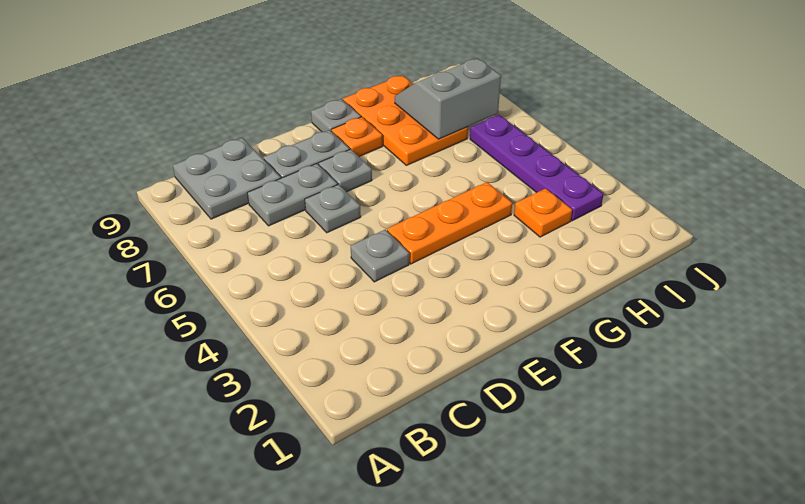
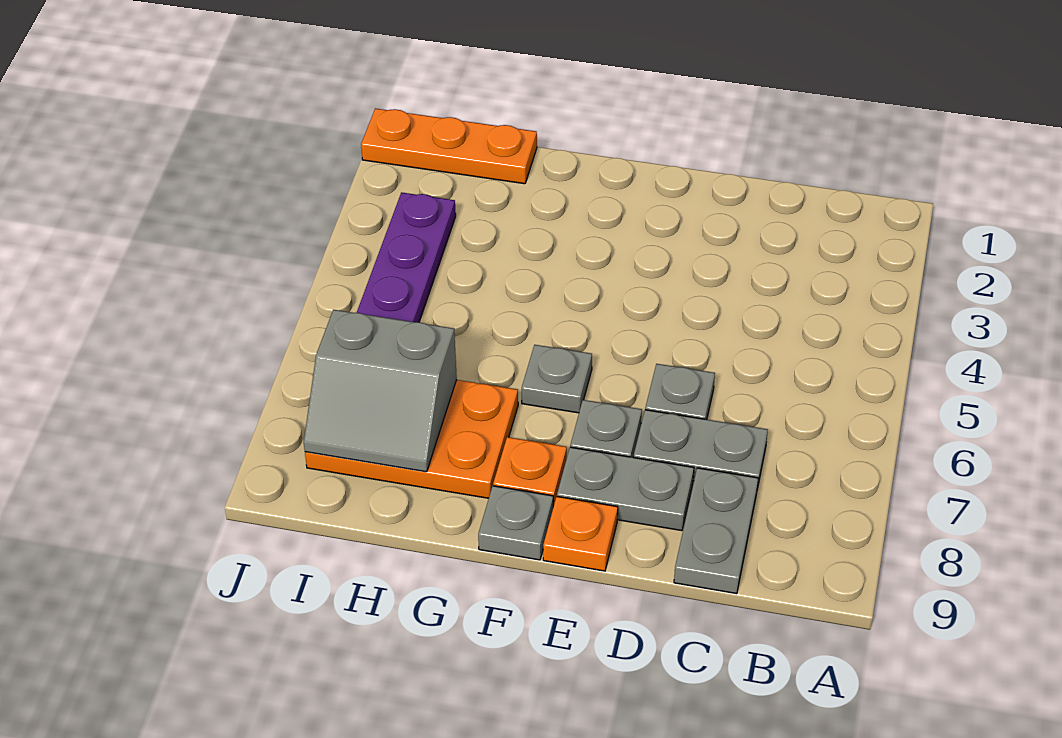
grey 2x2 plate [173,138,281,219] -> grey 1x2 plate [674,468,758,594]
grey 1x1 plate [351,230,409,282] -> grey 1x1 plate moved to [522,345,592,413]
orange 1x3 plate [387,182,512,264] -> orange 1x3 plate moved to [361,108,537,184]
orange 2x3 plate [343,75,468,165] -> orange 2x3 plate turned to [305,380,518,498]
orange 1x1 plate [514,188,572,237] -> orange 1x1 plate moved to [543,497,618,571]

